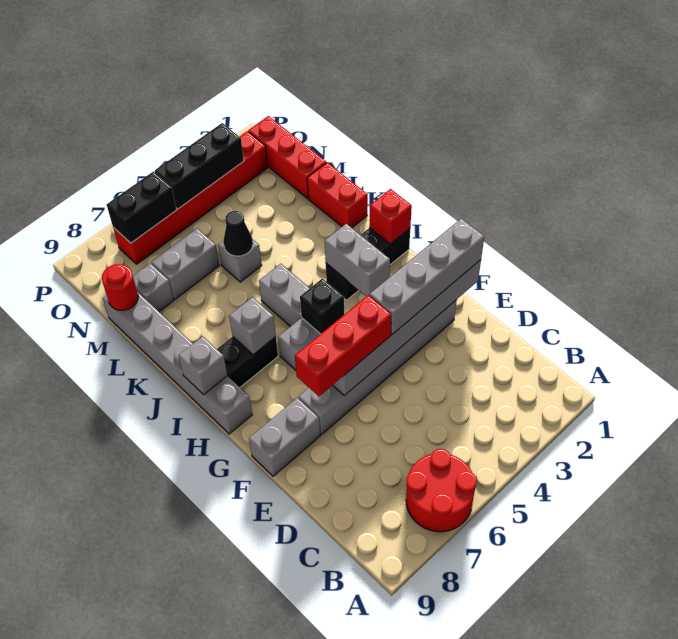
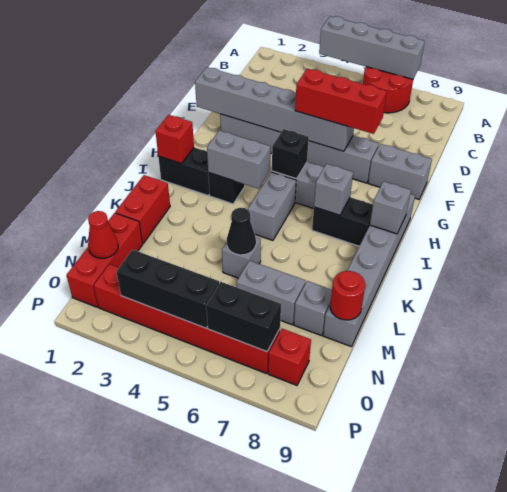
grey 1x4 brick [369,219,484,335] -> grey 1x4 brick moved to [319,16,425,79]
grey 1x2 brick [325,224,390,296] -> grey 1x2 brick turned to [207,130,270,189]
none -> red 1x1 cone [88,211,118,258]
none -> red 1x1 brick [268,329,311,385]

